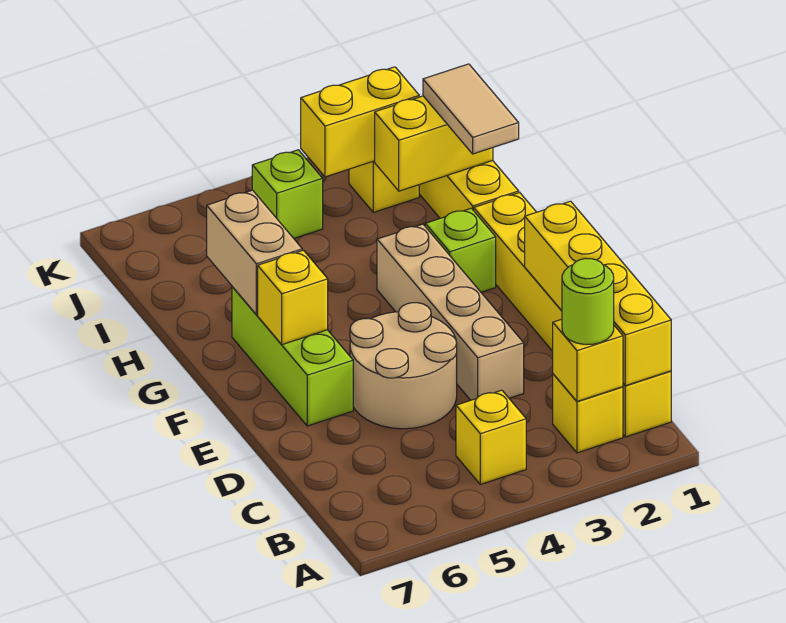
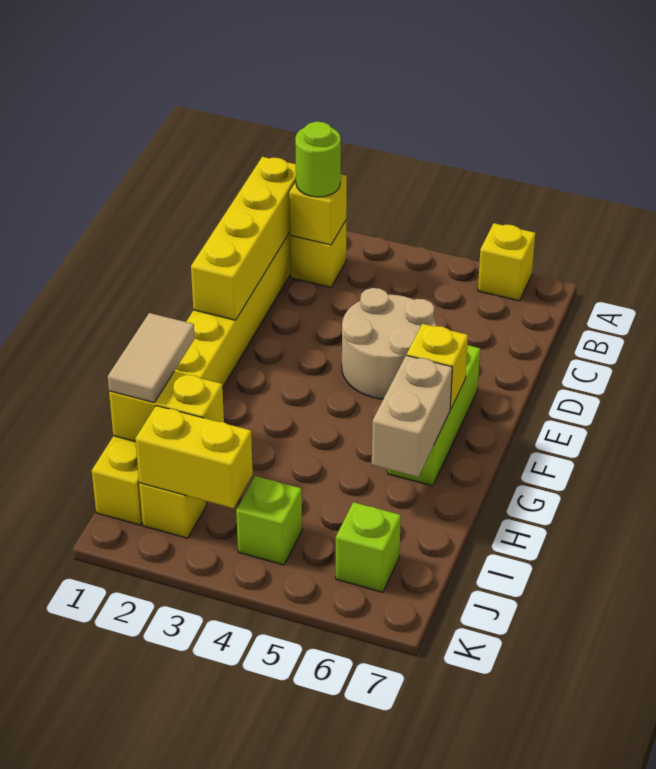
yellow 1x1 brick [456,390,526,484] -> yellow 1x1 brick moved to [478,223,535,301]
tan 1x4 brick [377,224,524,400] -> none
lime 1x1 brick [425,208,496,292] -> lime 1x1 brick moved to [336,502,401,592]

